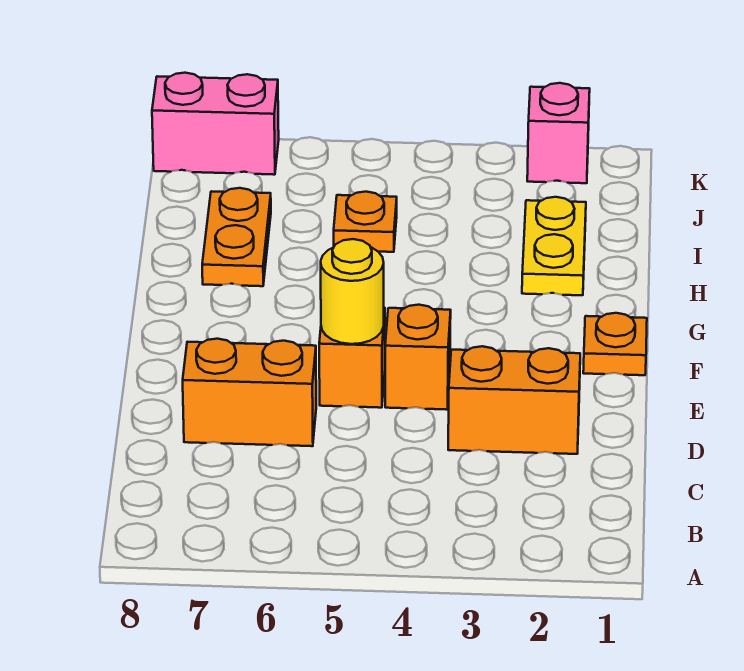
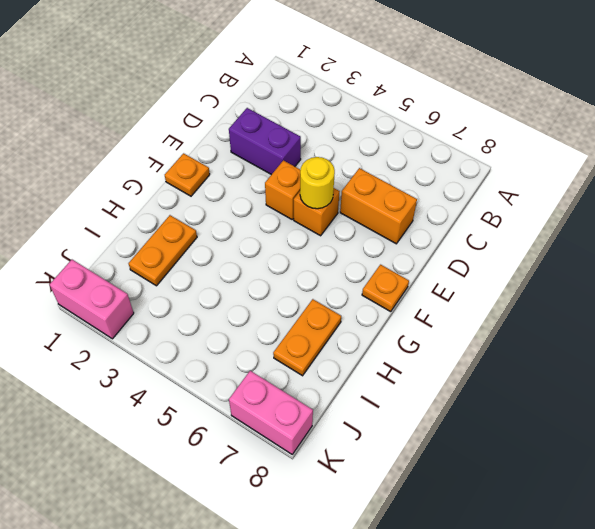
orange 1x2 brick [448,346,580,454] -> purple 1x2 brick [229,108,301,175]
yellow 1x2 plate [522,197,586,295] -> orange 1x2 plate [129,215,197,286]
orange 1x1 plate [334,192,397,252] -> orange 1x1 plate moved to [362,265,409,312]
pink 1x1 brick [527,83,590,183] -> pink 1x2 brick [49,260,134,339]

